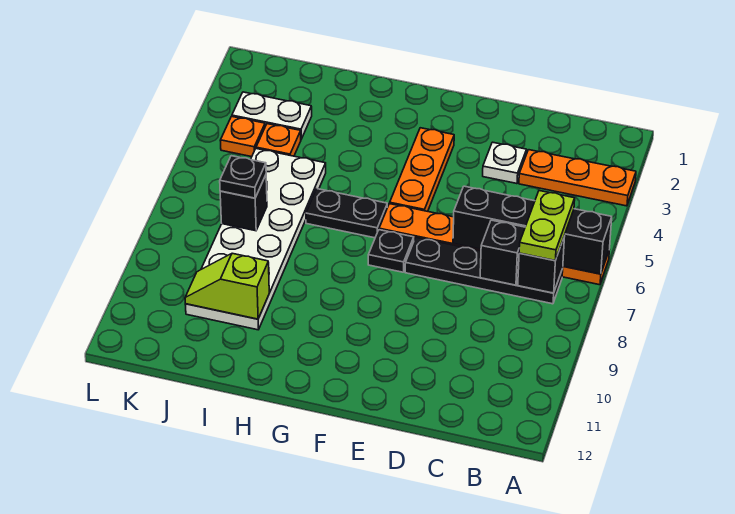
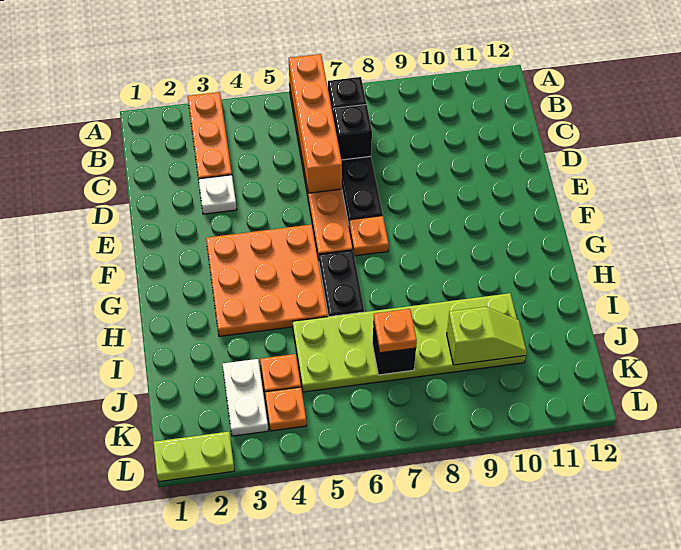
black 1x4 brick [453,186,612,274] -> orange 1x4 brick [289,54,342,193]
lime 1x2 plate [519,191,575,261] -> lime 1x2 plate moved to [154,432,234,482]
orange 1x3 plate [390,128,454,211] -> orange 3x3 plate [206,225,328,336]
black 1x1 plate [368,230,414,272] -> orange 1x1 plate [349,216,389,256]
white 2x6 plate [185,149,326,330] -> lime 2x6 plate [293,293,526,392]
lime 1x2 slope [185,253,269,319] -> lime 1x2 slope turned to [447,307,527,365]
black 1x1 plate [220,156,266,198] -> orange 1x1 plate [373,309,417,353]

